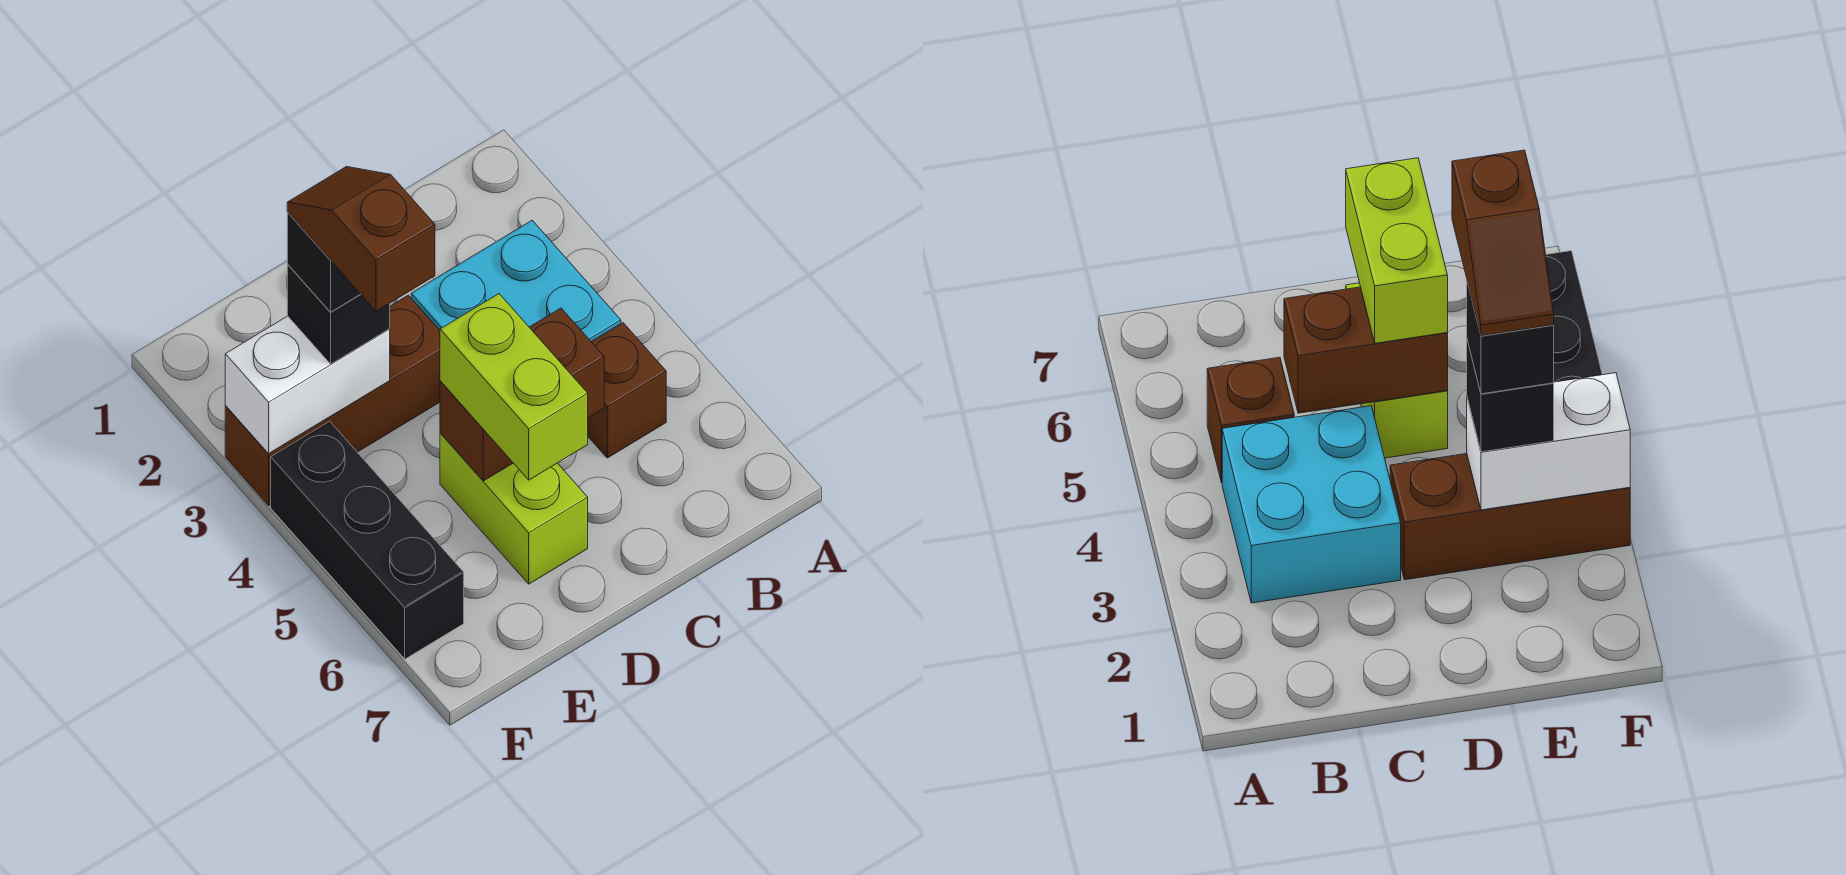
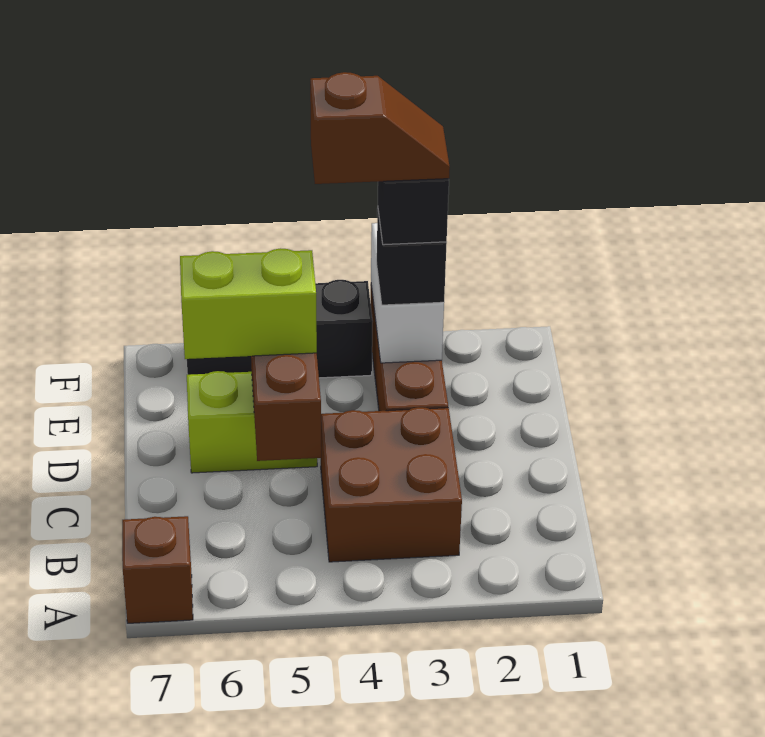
cyan 2x2 brick [411,220,621,341] -> brown 2x2 brick [321,407,462,562]
brown 1x1 brick [588,323,666,458] -> brown 1x1 brick moved to [122,516,193,623]

